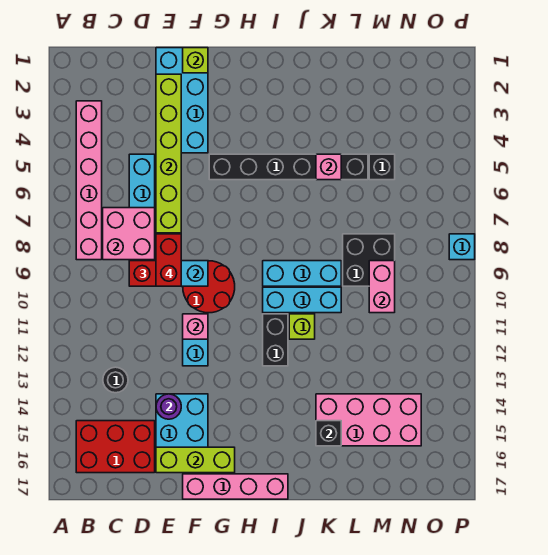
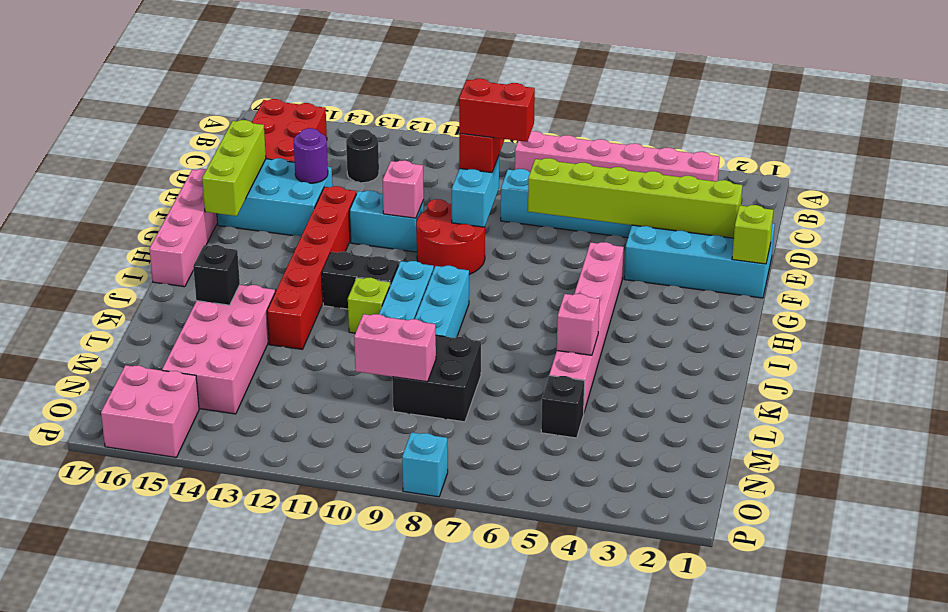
pink 2x2 brick [103,208,155,260] -> pink 2x2 brick moved to [101,365,199,457]
none -> red 1x6 brick [267,186,356,349]
black 1x6 brick [209,154,368,180] -> pink 1x6 brick [549,242,624,412]

